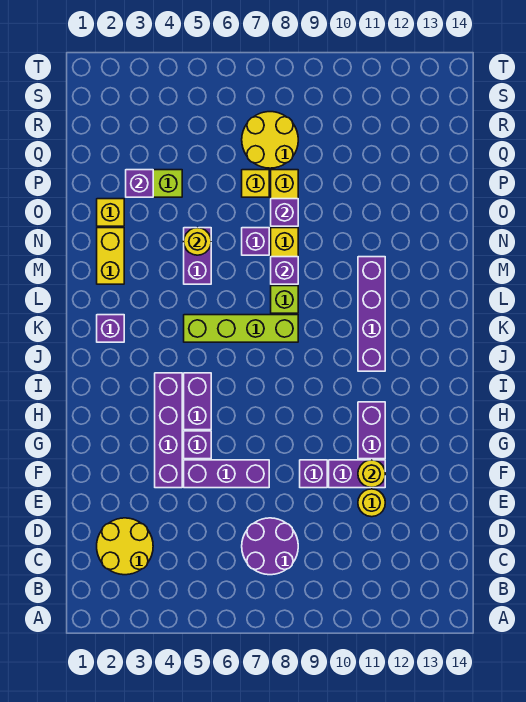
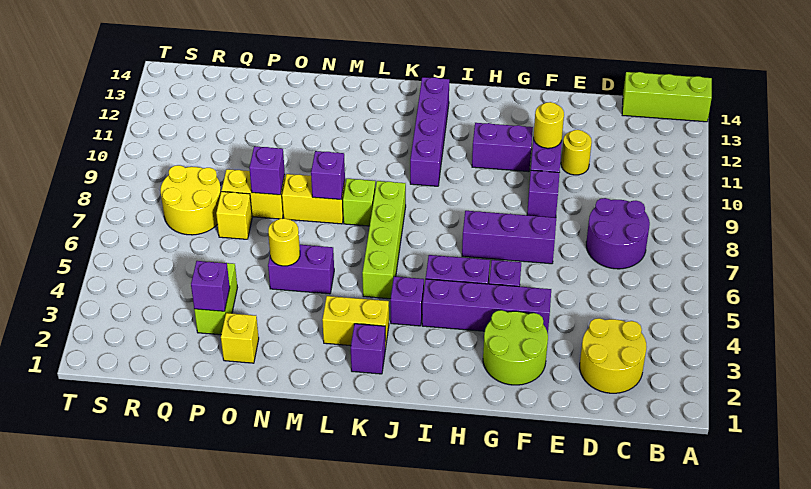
none -> lime 1x3 brick [622,72,712,122]
none -> lime 2x2 round brick [483,310,548,385]
purple 1x3 brick [184,460,269,488] -> purple 1x3 brick turned to [462,211,556,264]
purple 1x4 brick [358,257,385,371] -> purple 1x4 brick turned to [410,77,449,186]
yellow 1x2 brick [97,228,124,284] -> yellow 1x2 brick moved to [322,296,389,348]
purple 1x1 brick [242,228,269,255] -> purple 1x1 brick moved to [390,276,424,326]

